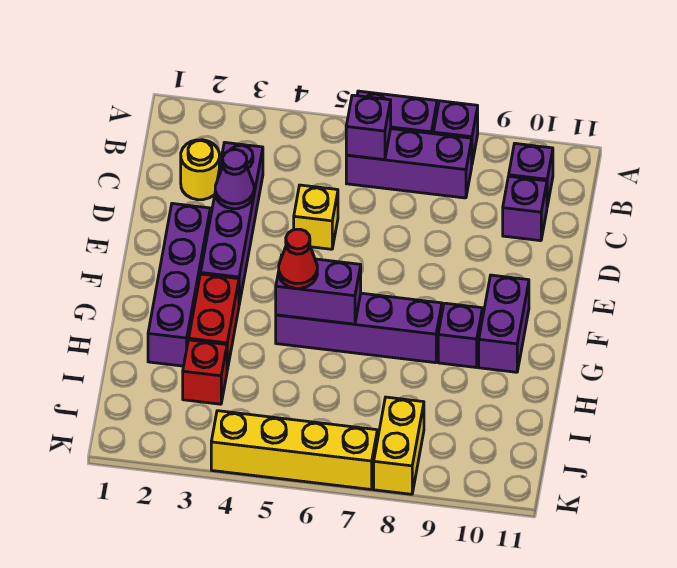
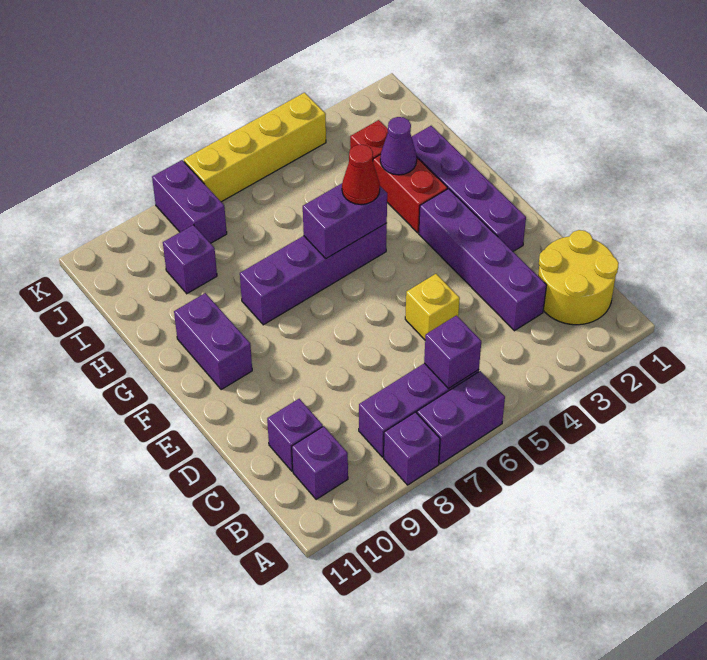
yellow 1x1 round brick [181,140,219,200] -> yellow 2x2 round brick [538,230,619,325]
purple 1x1 cone [215,150,254,209] -> purple 1x1 cone moved to [380,117,417,175]
purple 1x1 brick [438,303,483,368] -> purple 1x1 brick moved to [163,225,217,294]
yellow 1x2 brick [374,397,424,494] -> purple 1x2 brick [152,160,227,243]

